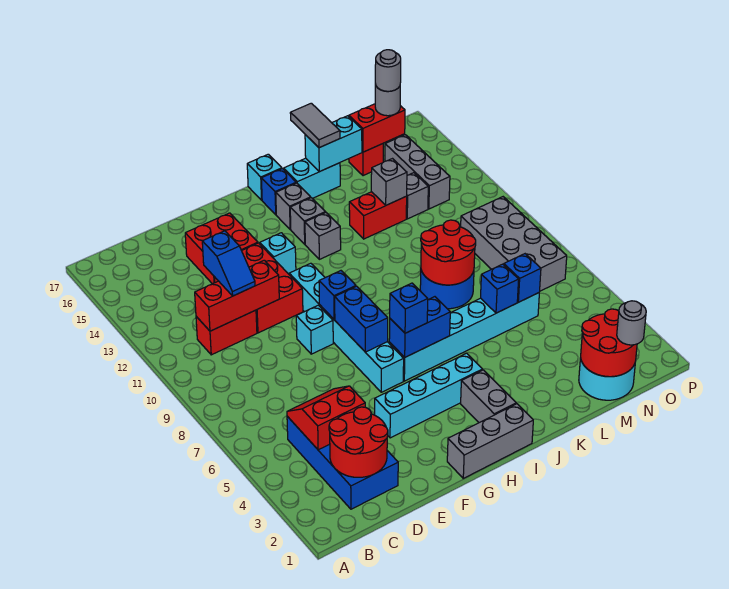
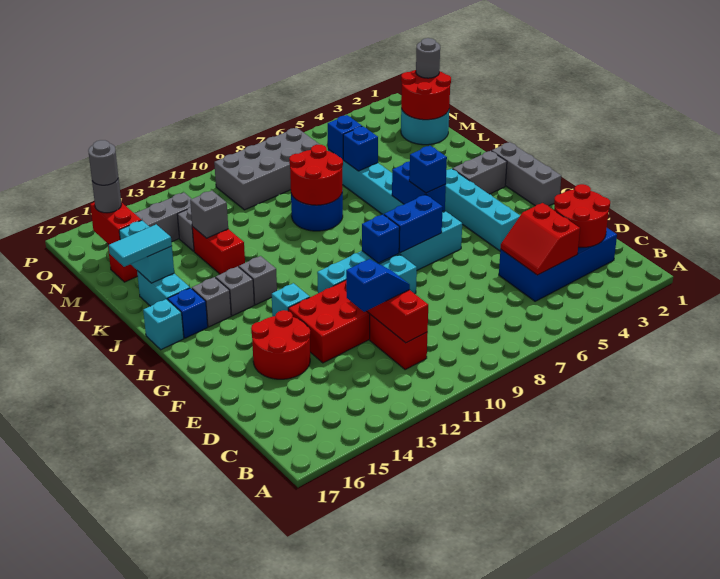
red 2x2 brick [185,213,258,284] -> red 2x2 round brick [251,310,310,379]
grey 1x2 tile [290,103,340,148] -> cyan 1x2 tile [109,224,172,267]

